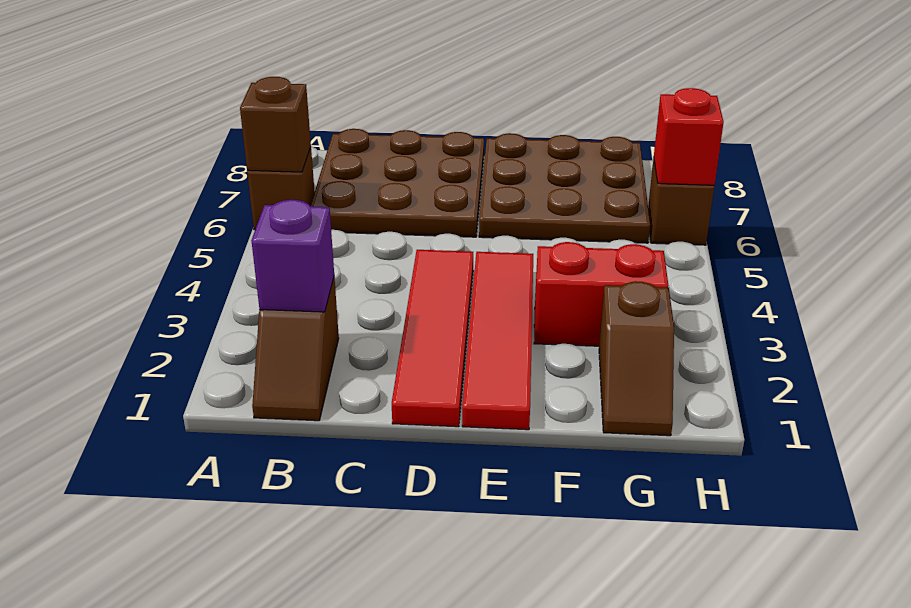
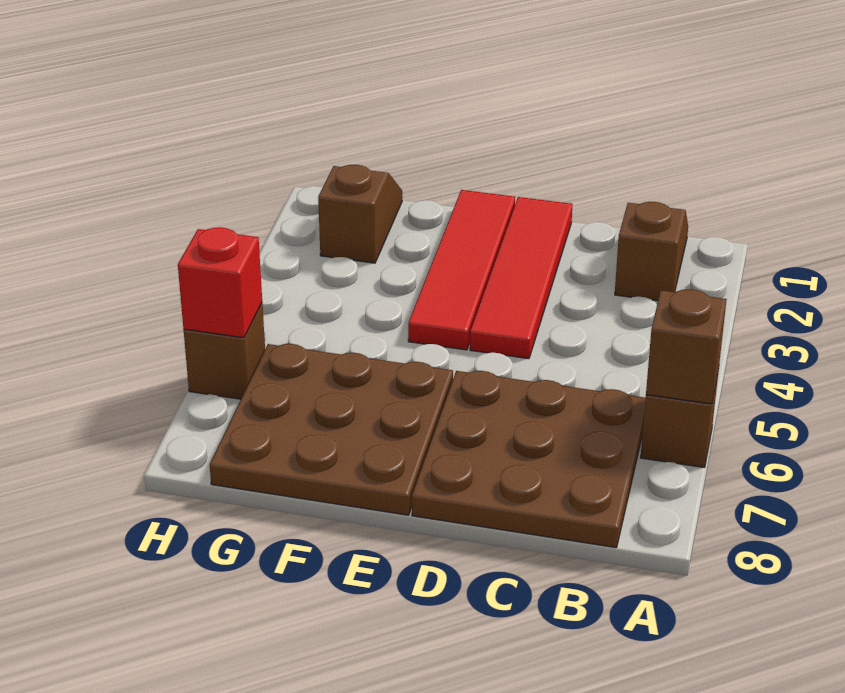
purple 1x1 brick [251,200,334,312] -> none
red 1x2 brick [534,242,668,346] -> none

